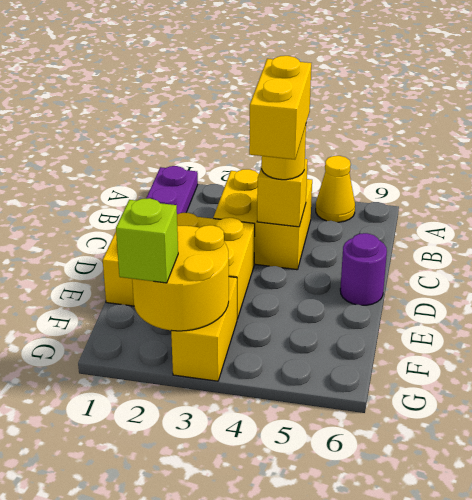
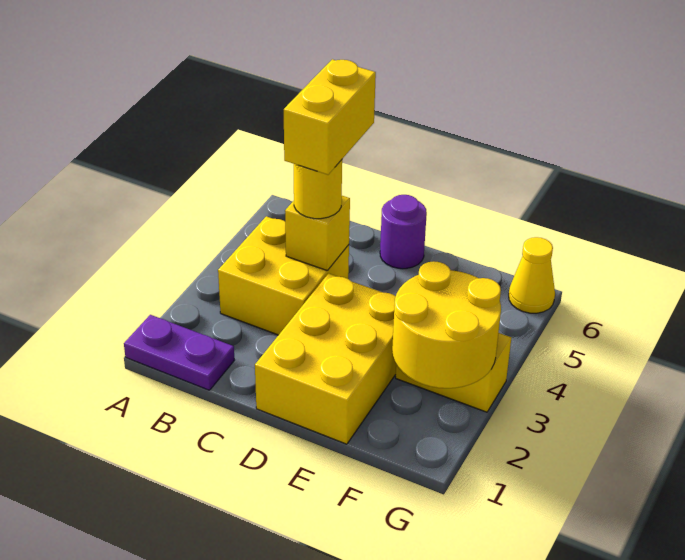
yellow 1x1 cone [316,156,355,222] -> yellow 1x1 cone moved to [509,237,555,313]
yellow 1x2 brick [249,56,311,159] -> yellow 1x2 brick turned to [284,59,376,175]
lime 1x1 brick [116,198,178,283] -> none

